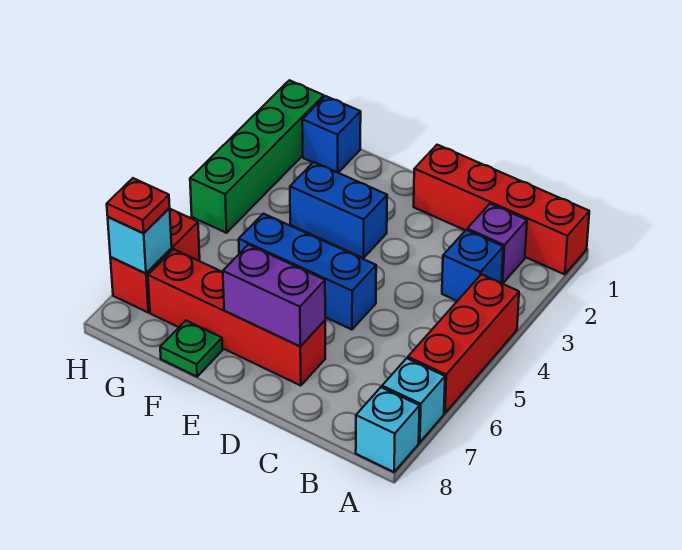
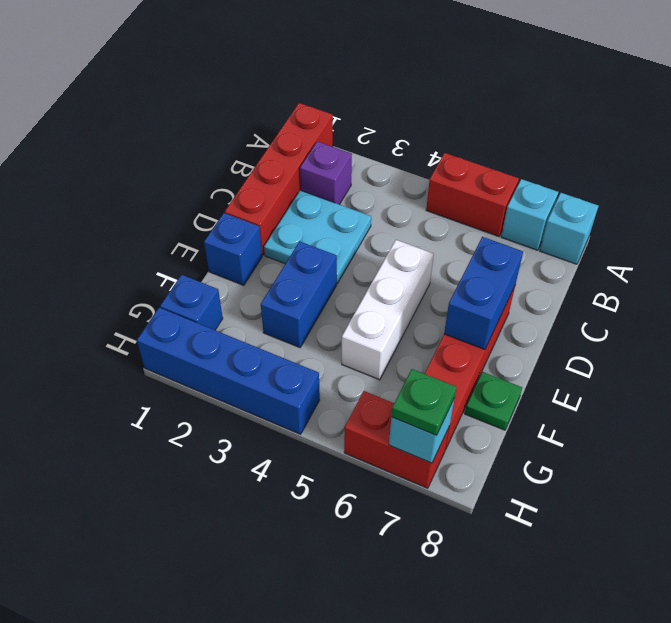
red 1x3 brick [408,274,519,413] -> red 1x2 brick [426,153,519,236]
blue 1x1 brick [442,230,503,301] -> blue 1x1 brick moved to [204,213,262,285]
none -> cyan 2x2 plate [264,190,371,283]
blue 1x3 brick [239,214,376,330] -> white 1x3 brick [342,240,434,380]
purple 1x2 brick [223,245,325,346] -> blue 1x2 brick [444,237,523,349]
green 1x4 brick [190,80,324,233] -> blue 1x4 brick [137,308,320,434]
red 1x1 plate [107,178,170,233] -> green 1x1 plate [391,369,457,435]

